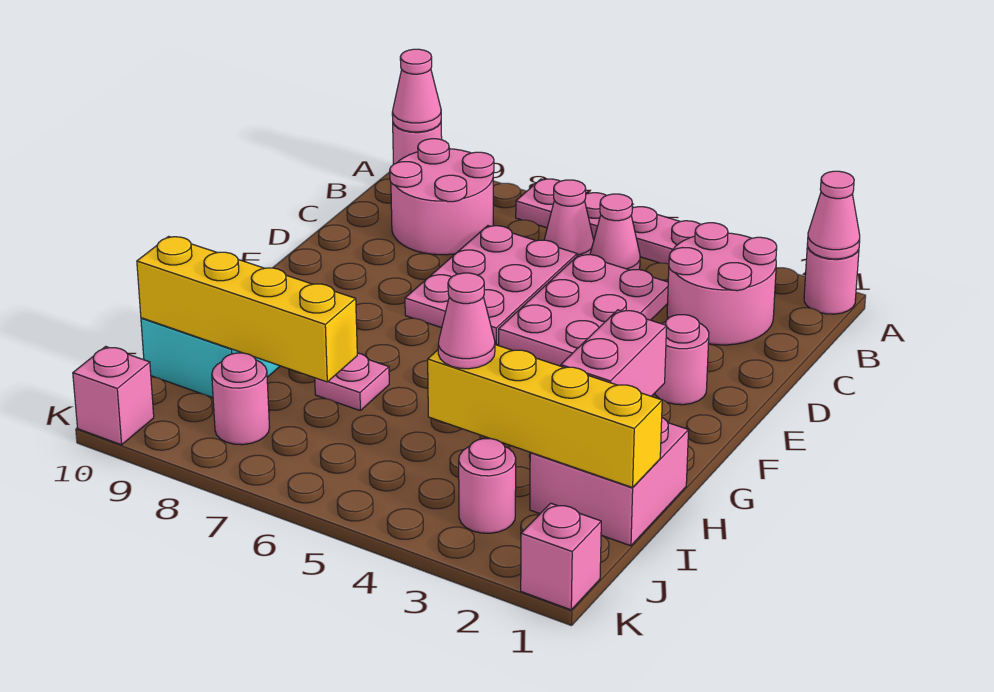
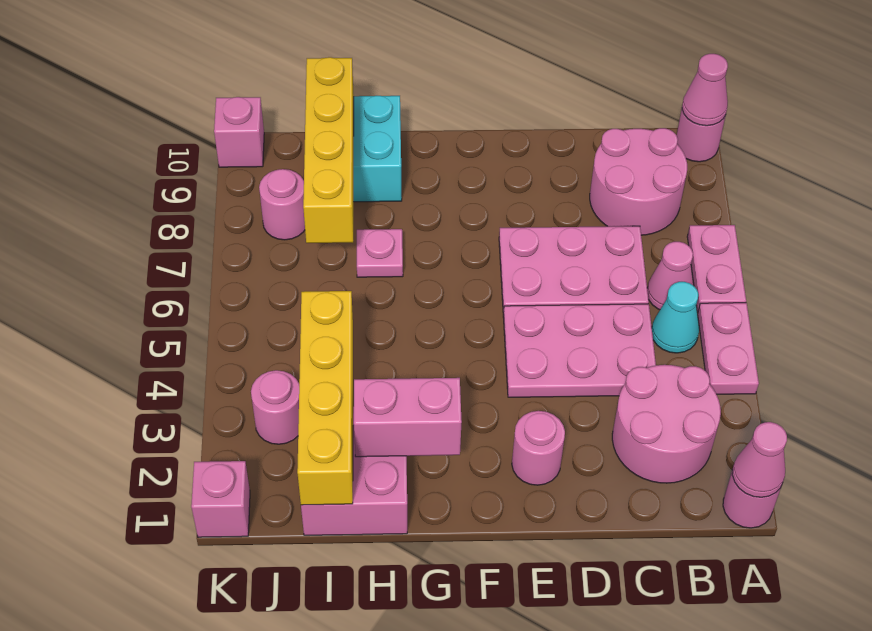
pink 1x1 cone [590,194,640,270] -> cyan 1x1 cone [652,282,699,353]
pink 1x1 cone [438,273,495,369] -> none

